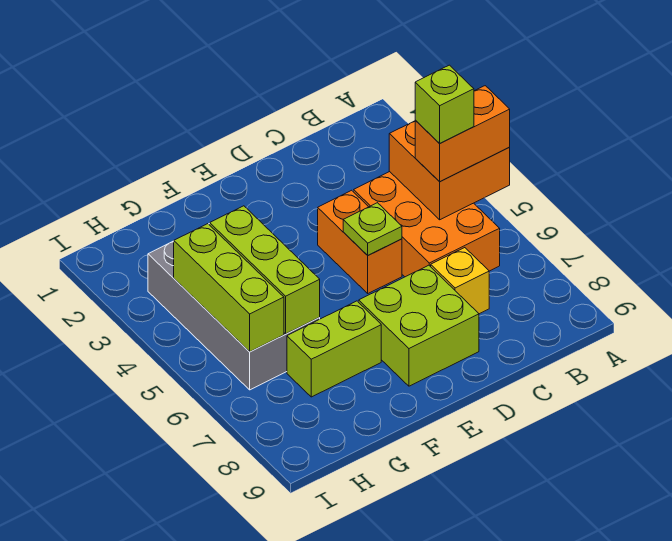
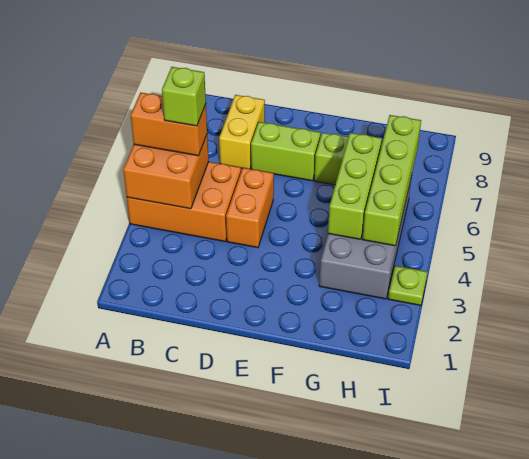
orange 2x3 brick [354,172,500,277] -> orange 2x3 brick turned to [127,162,241,241]
yellow 1x1 brick [431,248,489,314] -> yellow 1x2 brick [219,95,265,169]
lime 1x1 plate [343,203,402,255] -> lime 1x1 plate moved to [388,266,427,305]
lime 2x2 brick [359,265,479,386] -> lime 1x2 brick [251,122,320,181]
lime 1x3 brick [174,224,284,352] -> lime 1x4 brick [363,115,421,246]

